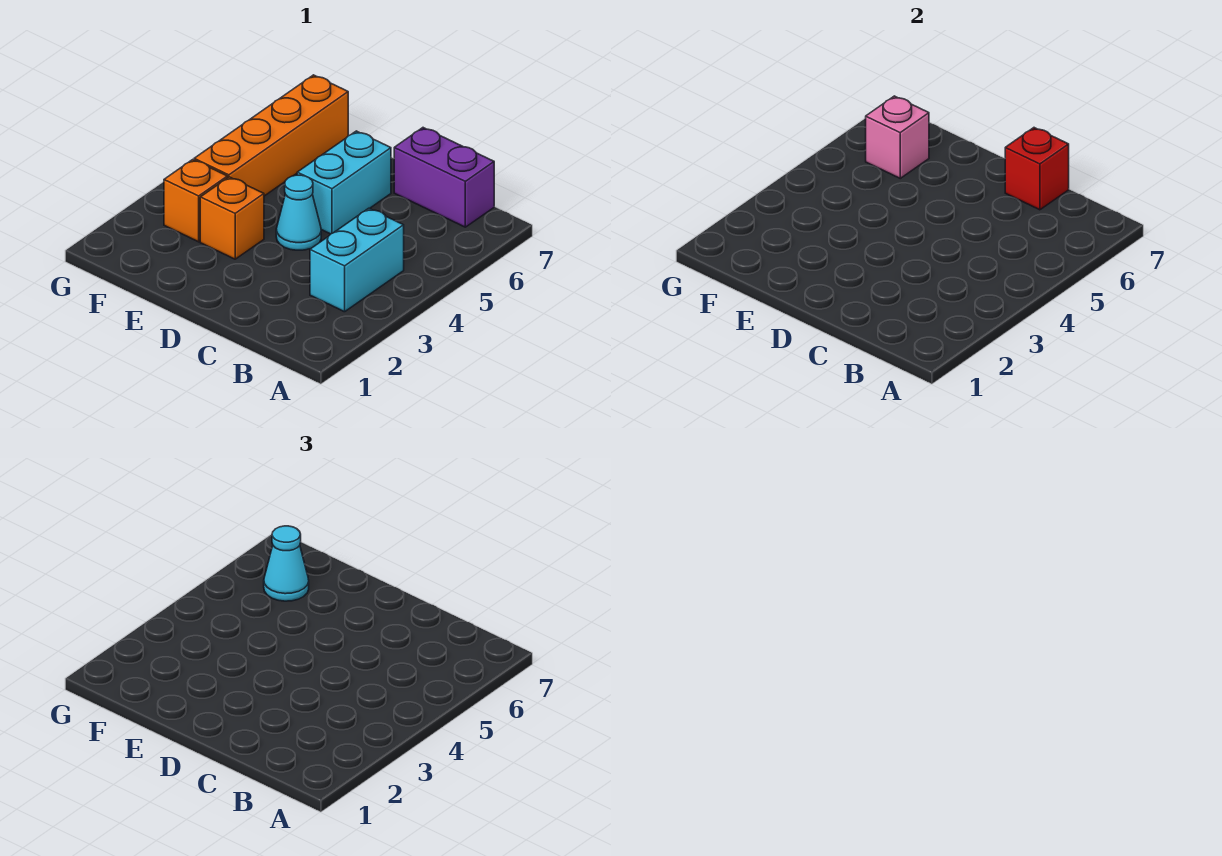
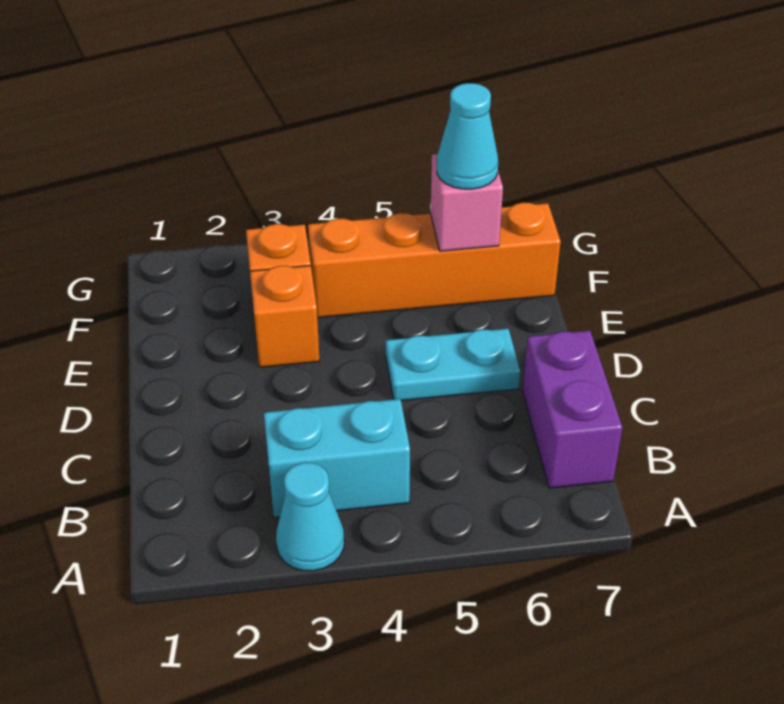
red 1x1 brick [1005,128,1069,210] -> none
cyan 1x1 cone [276,175,321,250] -> cyan 1x1 cone moved to [276,462,344,571]
cyan 1x2 brick [297,131,391,234] -> cyan 1x2 plate [386,329,520,401]

